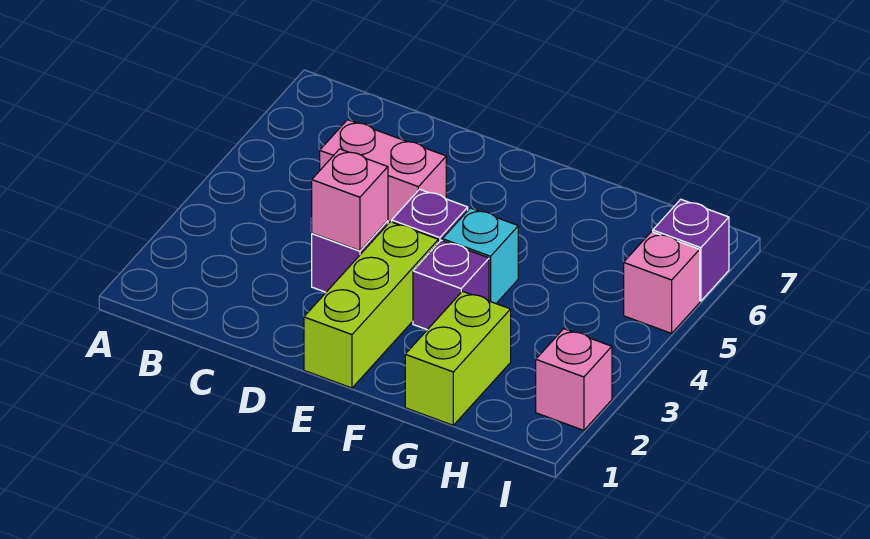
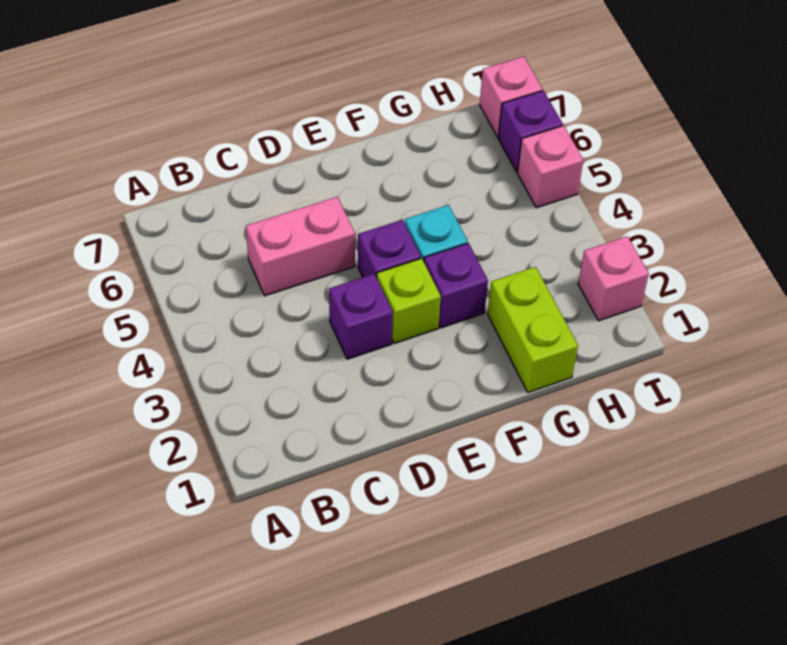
pink 1x1 brick [312,149,388,251] -> pink 1x1 brick moved to [480,56,543,137]
lime 1x3 brick [304,222,438,388] -> lime 1x1 brick [377,258,441,344]

